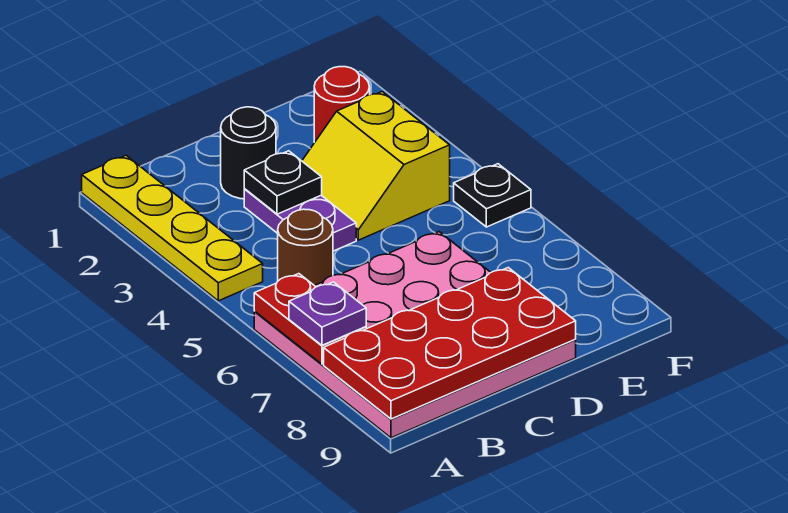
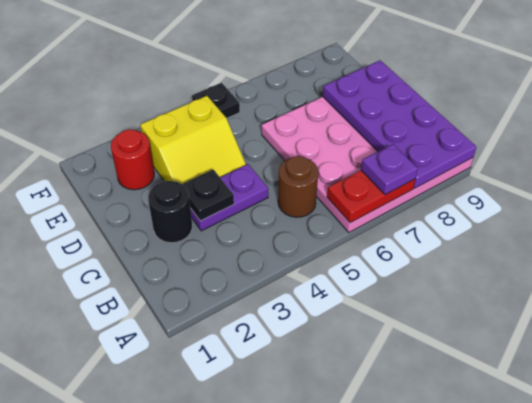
yellow 1x4 plate [82,156,263,301] -> none
red 2x4 plate [324,268,576,419] -> purple 2x4 plate [323,60,476,188]

